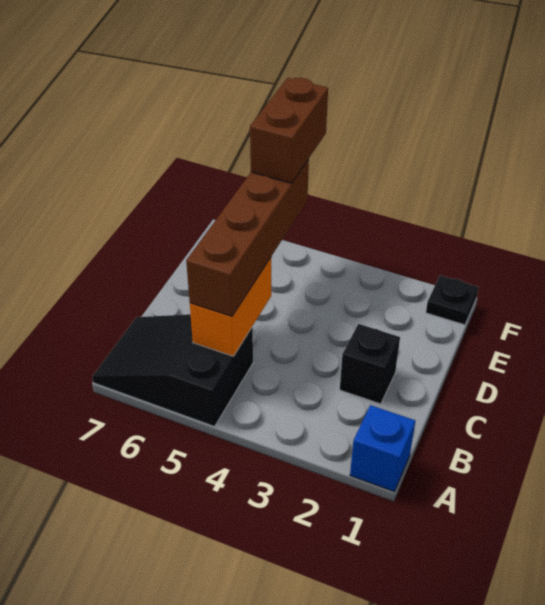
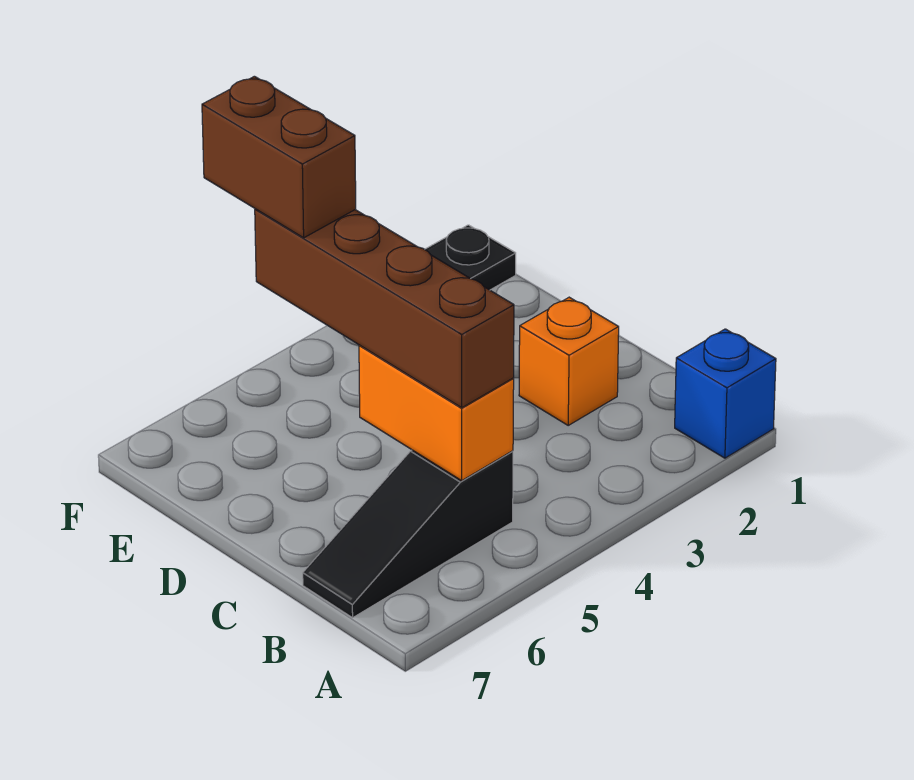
black 2x3 slope [92,314,253,427] -> black 1x3 slope [303,450,513,618]
black 1x1 brick [340,324,400,404] -> orange 1x1 brick [519,297,619,425]

